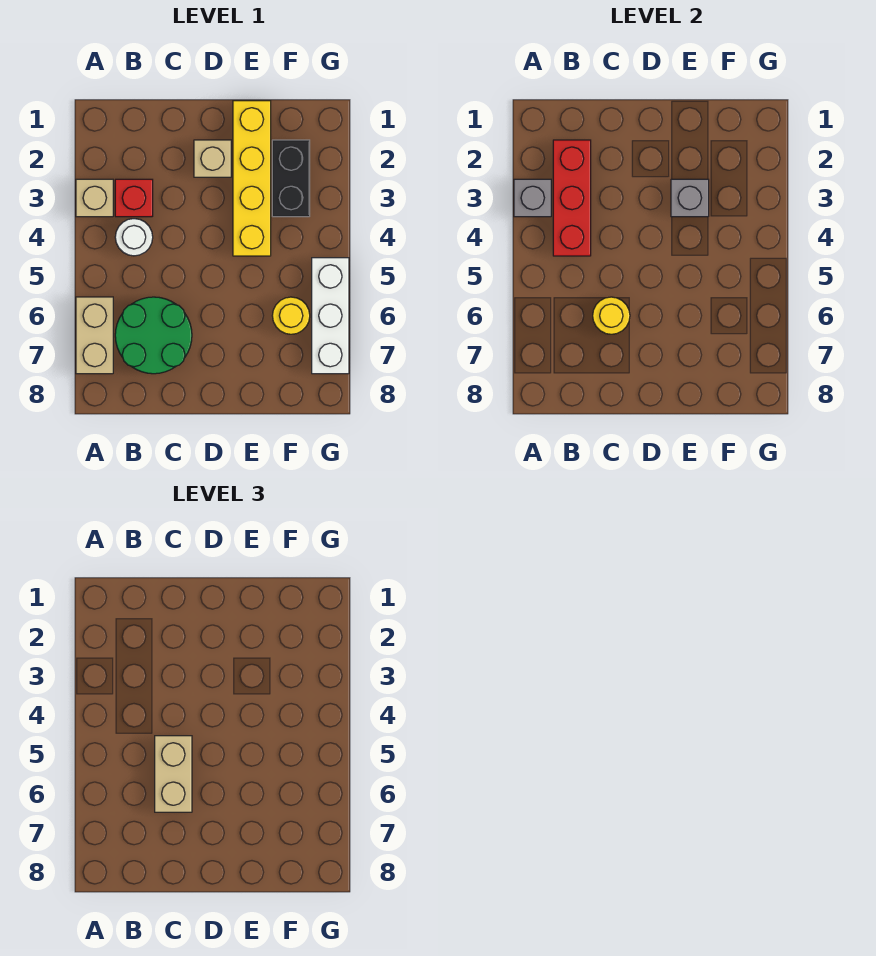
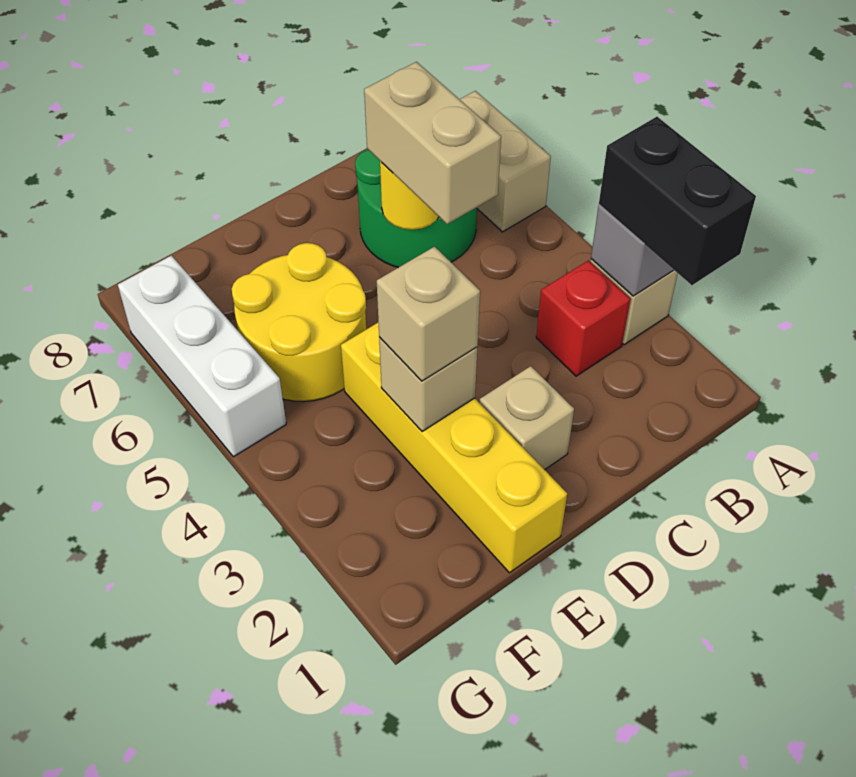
red 1x3 brick [553,140,591,256] -> none
white 1x1 round brick [115,219,153,256] -> none
grey 1x1 brick [671,179,709,217] -> tan 1x1 brick [379,337,477,432]
none -> tan 1x1 brick [377,247,480,381]
black 1x2 brick [272,140,310,217] -> black 1x2 brick moved to [599,117,756,285]
yellow 1x1 round brick [272,297,310,334] -> yellow 2x2 round brick [232,243,366,402]

